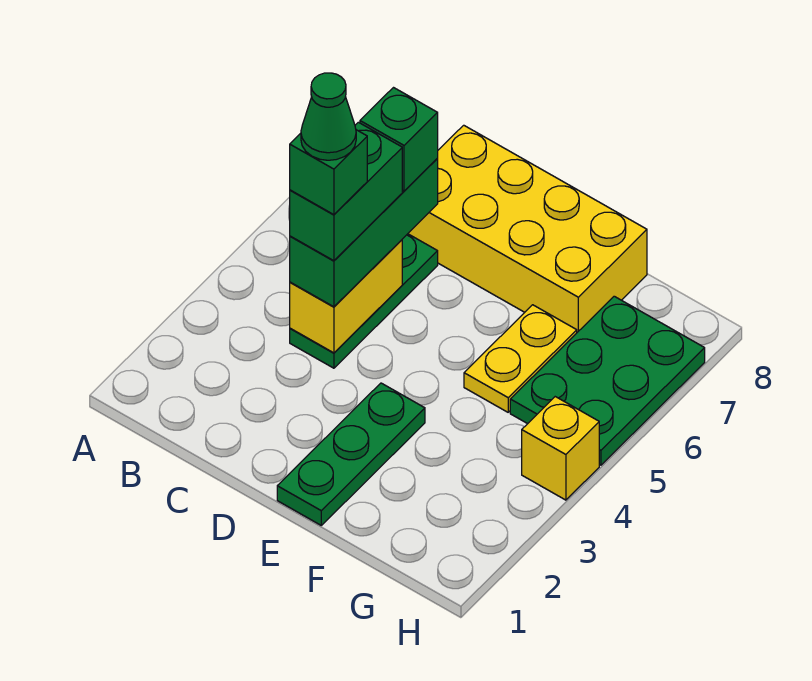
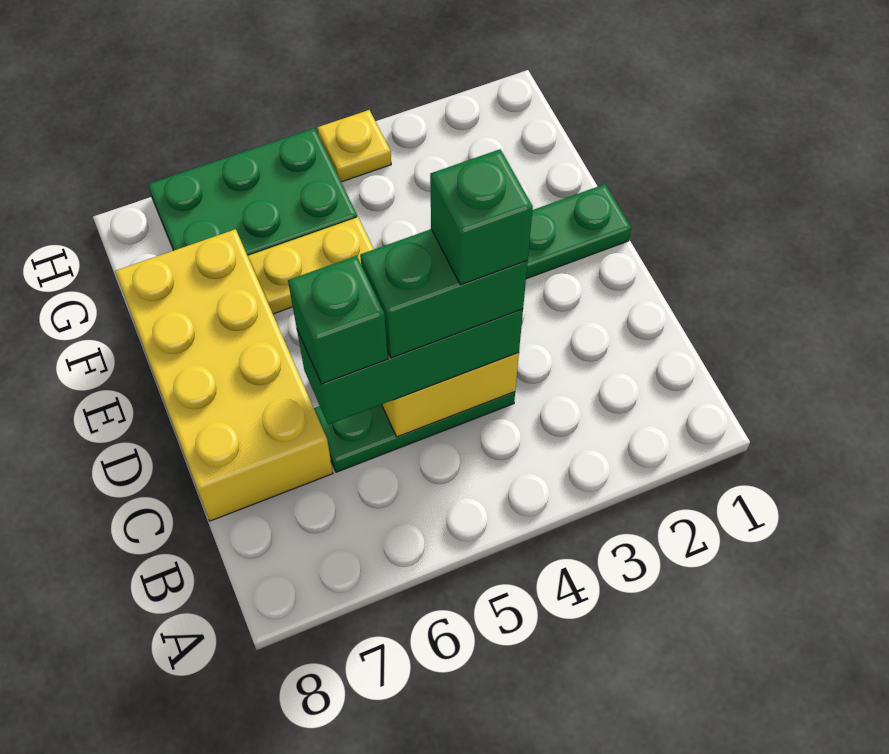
green 1x1 cone [301,73,356,160] -> none
yellow 1x1 brick [522,397,599,500] -> yellow 1x1 plate [317,110,391,182]

